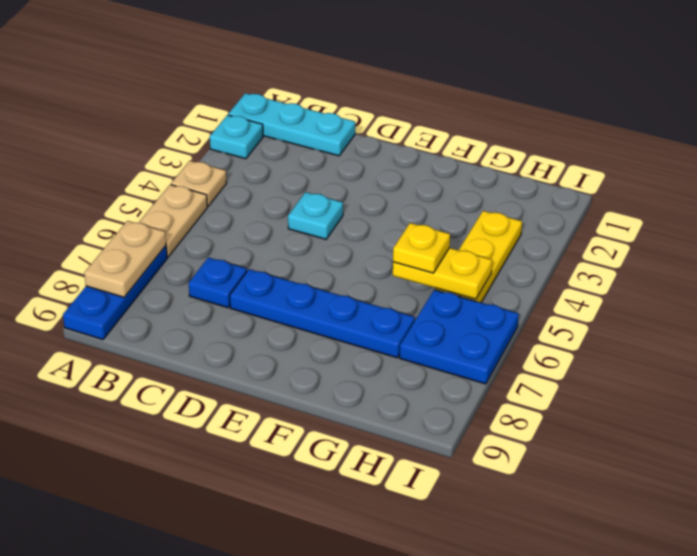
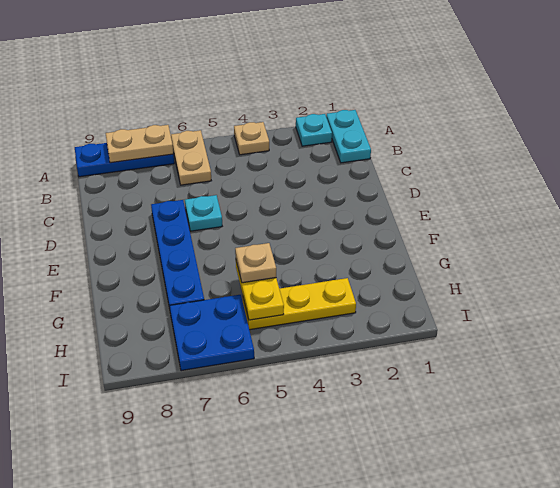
cyan 1x3 plate [228,93,355,156] -> cyan 1x2 plate [326,110,371,163]
tan 1x2 plate [139,185,207,257] -> tan 1x2 plate turned to [171,130,211,185]
blue 1x1 plate [189,257,247,308] -> none
cyan 1x1 plate [288,192,343,239] -> cyan 1x1 plate moved to [185,195,222,231]
yellow 1x1 plate [393,223,450,273] -> tan 1x1 plate [235,243,276,283]

